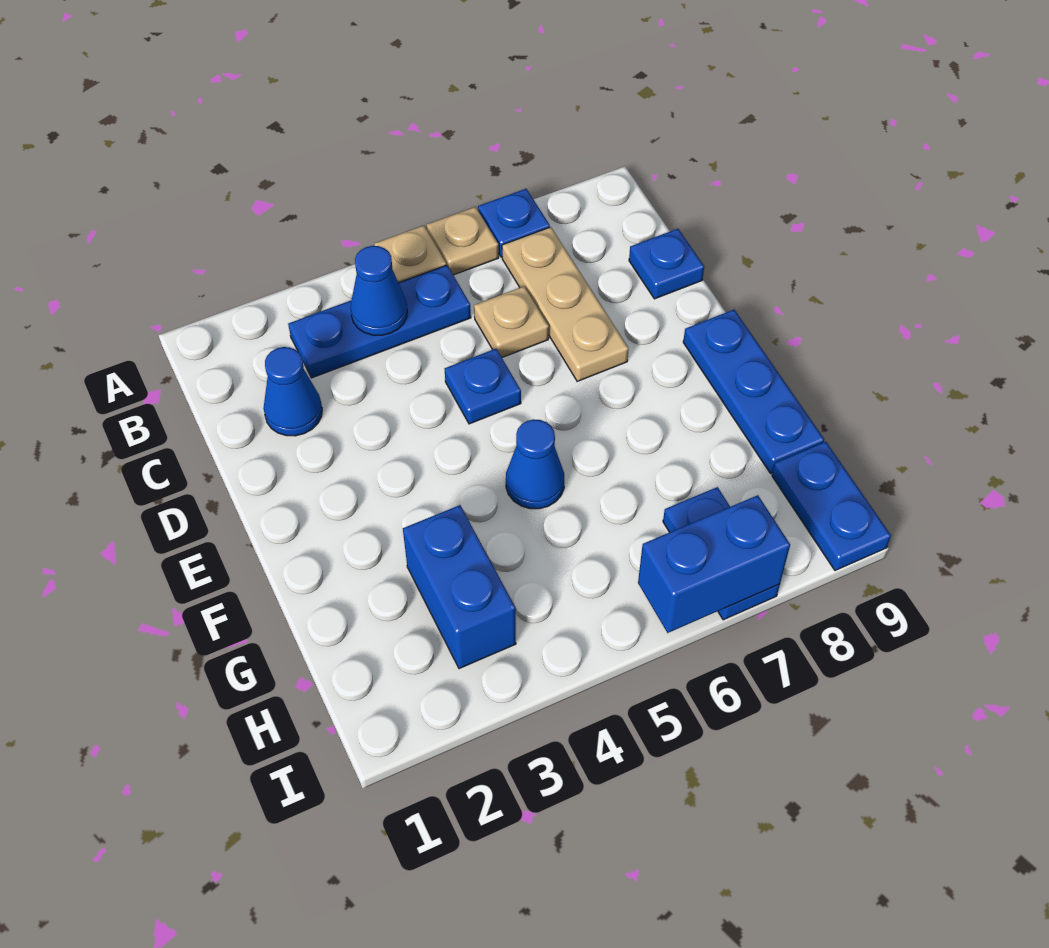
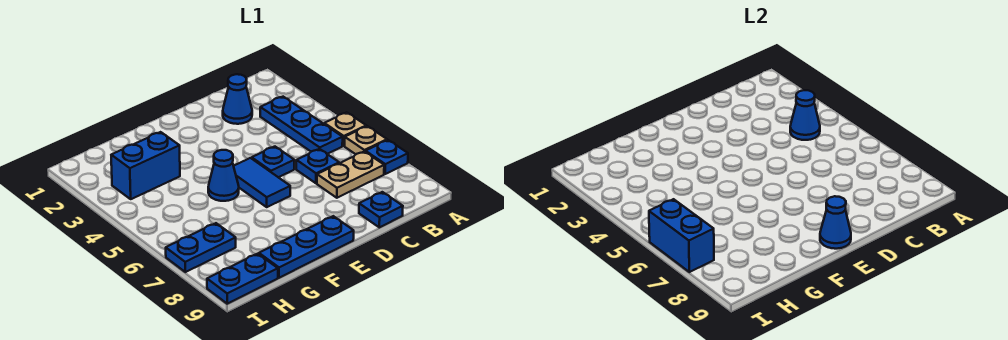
tan 1x3 plate [502,227,629,381] -> tan 1x2 plate [317,151,384,198]
tan 1x1 plate [474,286,549,357] -> blue 1x1 plate [296,149,339,183]
none -> blue 1x2 tile [234,158,290,207]
none -> blue 1x1 cone [820,196,851,249]

